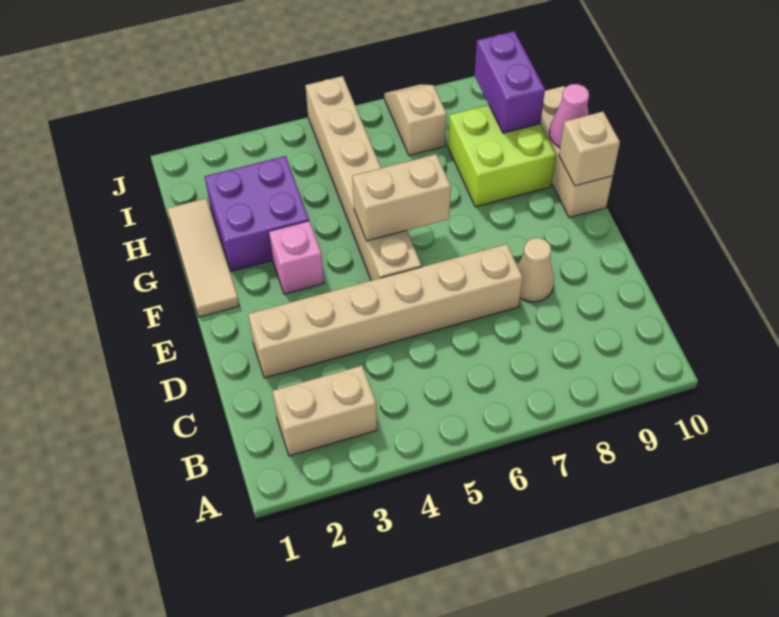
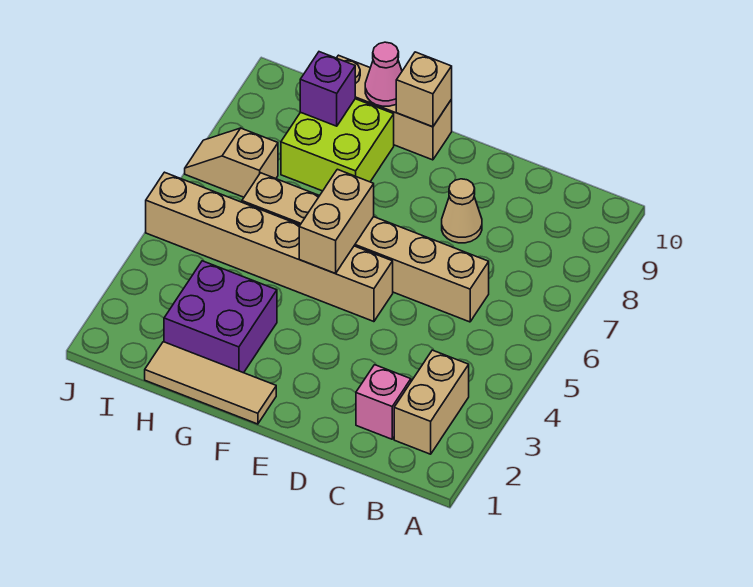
tan 1x6 brick [248,244,523,378] -> tan 1x6 brick turned to [242,173,489,322]
pink 1x1 brick [269,221,324,294] -> pink 1x1 brick moved to [356,365,411,439]
purple 1x2 brick [475,31,545,133] -> purple 1x1 brick [300,52,355,126]

